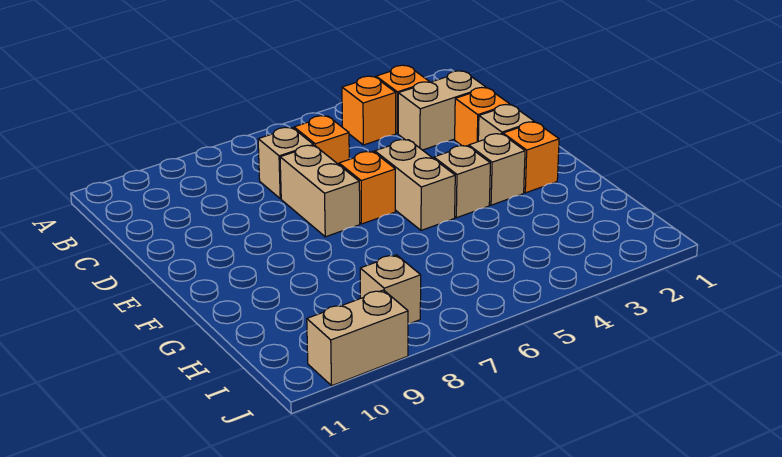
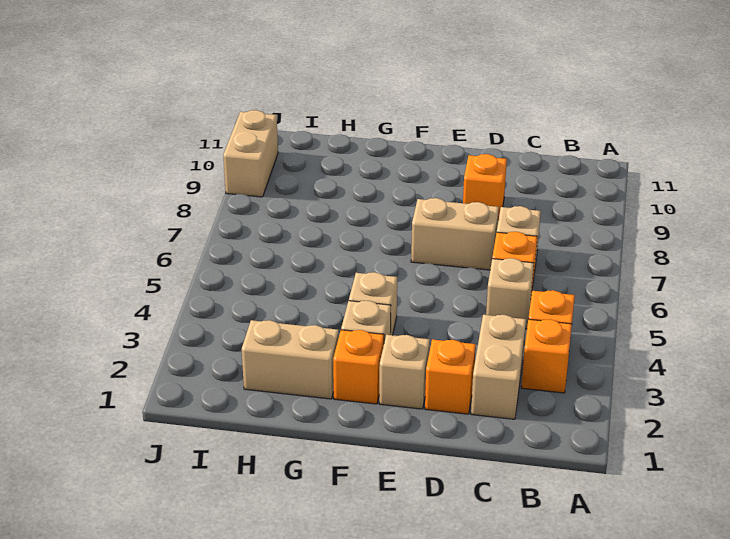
tan 1x2 brick [375,140,455,230] -> tan 1x2 brick moved to [242,320,339,399]
orange 1x1 brick [339,152,395,224] -> orange 1x1 brick moved to [463,154,507,220]
tan 1x1 brick [360,255,421,324] -> tan 1x1 brick moved to [486,258,534,329]

